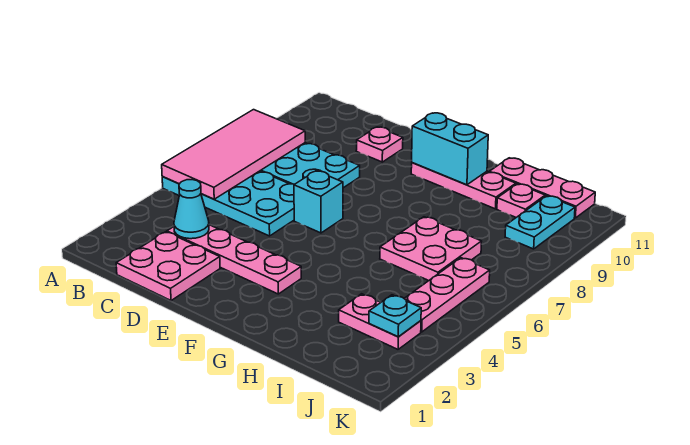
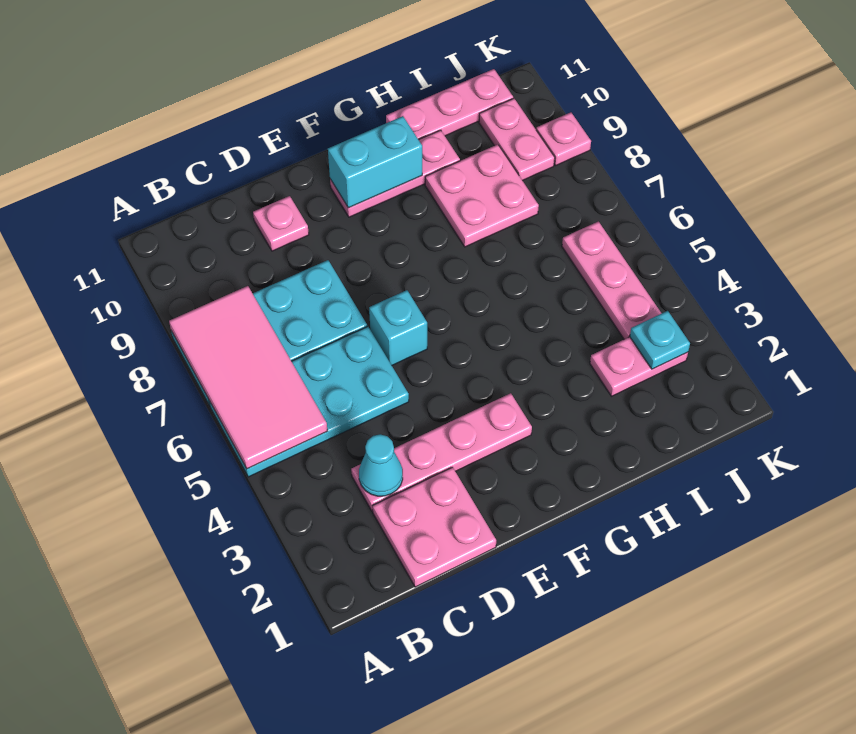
pink 2x2 plate [380,217,482,281] -> pink 2x2 plate moved to [425,145,539,247]
pink 1x1 plate [497,184,545,217] -> pink 1x1 plate moved to [536,112,591,165]
cyan 1x2 plate [505,196,575,249] -> pink 1x2 plate [479,98,555,181]

